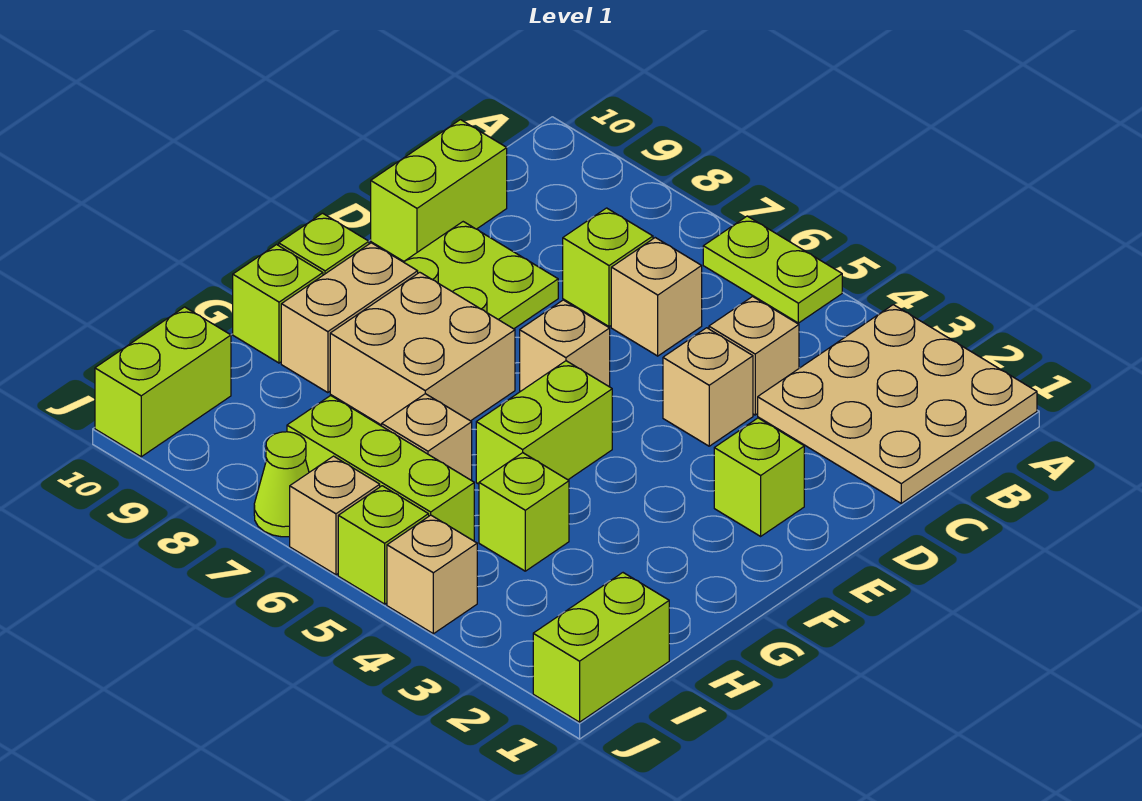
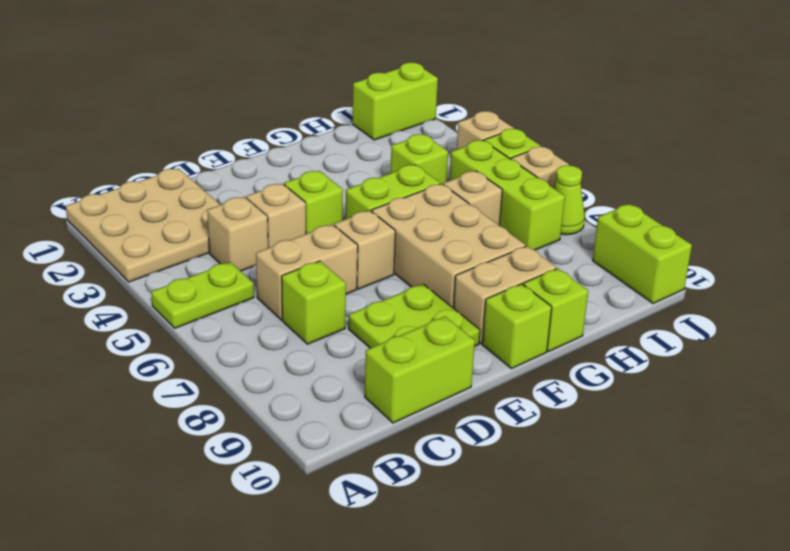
lime 1x2 plate [703,216,842,323] -> lime 1x2 plate turned to [151,262,254,328]
tan 1x1 brick [611,238,702,356] -> tan 1x2 brick [256,224,358,320]
lime 1x1 brick [714,418,804,536] -> lime 1x1 brick moved to [284,171,343,234]
tan 2x2 brick [330,272,515,425] -> tan 2x3 brick [372,184,526,308]
lime 1x2 brick [95,307,231,457] -> lime 1x2 brick turned to [593,204,692,303]

